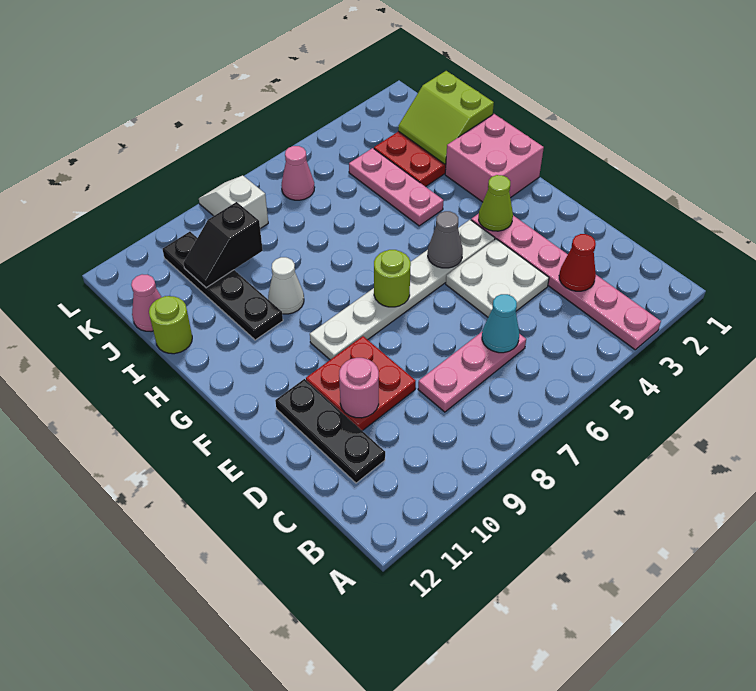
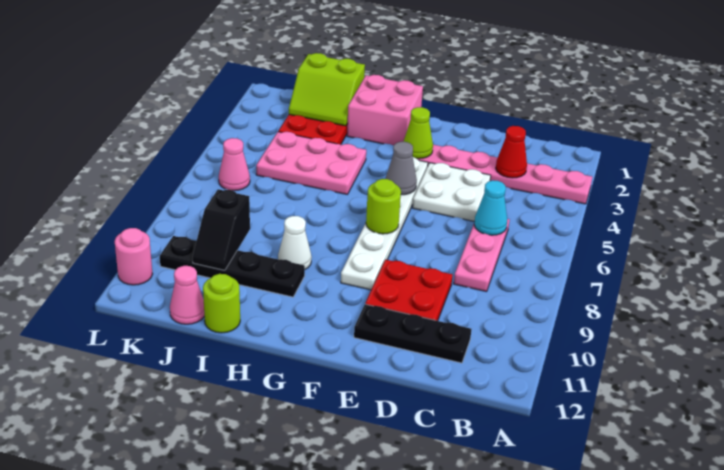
pink 1x1 round brick [339,358,379,418] -> pink 1x1 round brick moved to [115,228,152,285]
pink 1x3 plate [349,148,444,226] -> pink 2x3 plate [256,132,366,194]
white 1x2 slope [199,175,268,229] -> none

